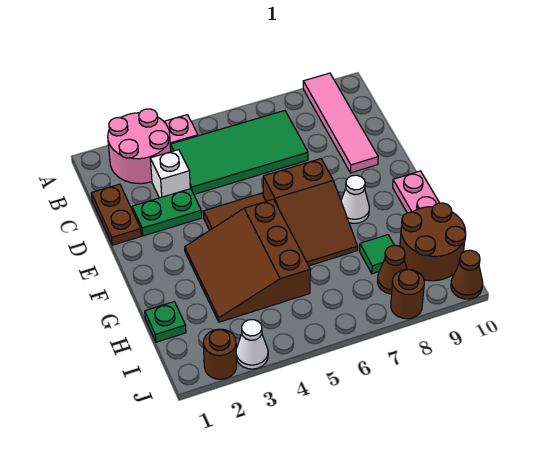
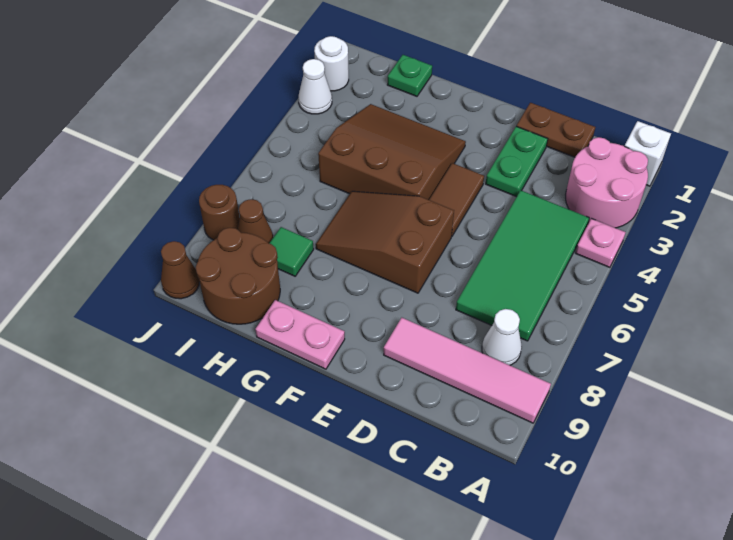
white 1x1 brick [150,150,190,198] -> white 1x1 brick moved to [625,121,671,186]
white 1x1 cone [341,175,369,223] -> white 1x1 cone moved to [482,309,522,365]
brown 1x1 round brick [203,329,237,379] -> white 1x1 round brick [314,36,349,91]

